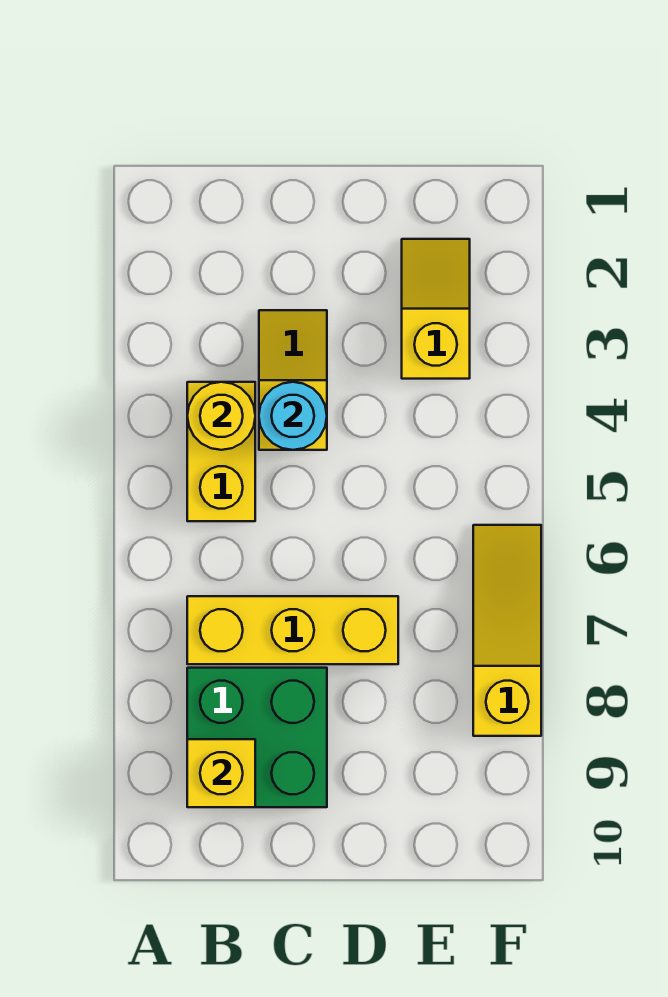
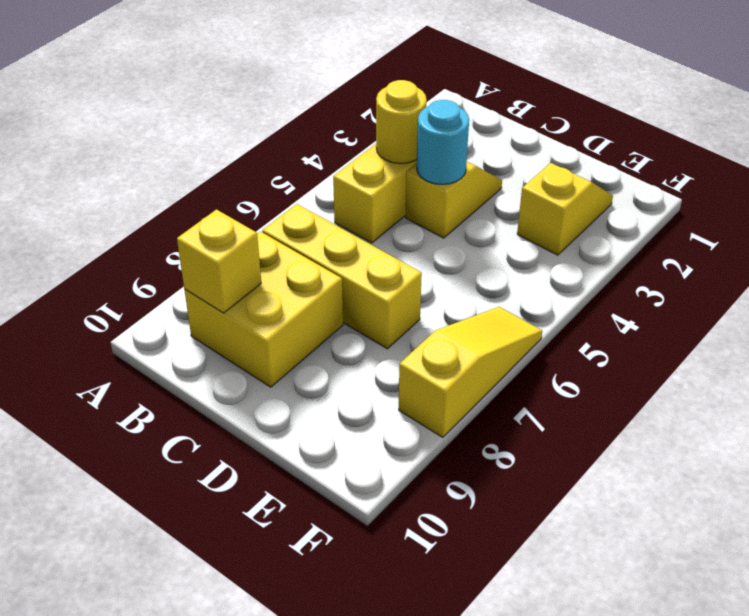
green 2x2 brick [187,668,327,807] -> yellow 2x2 brick [184,232,343,387]

